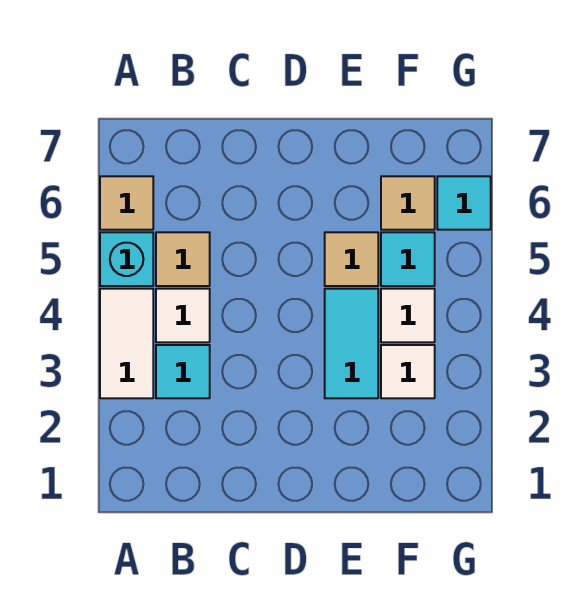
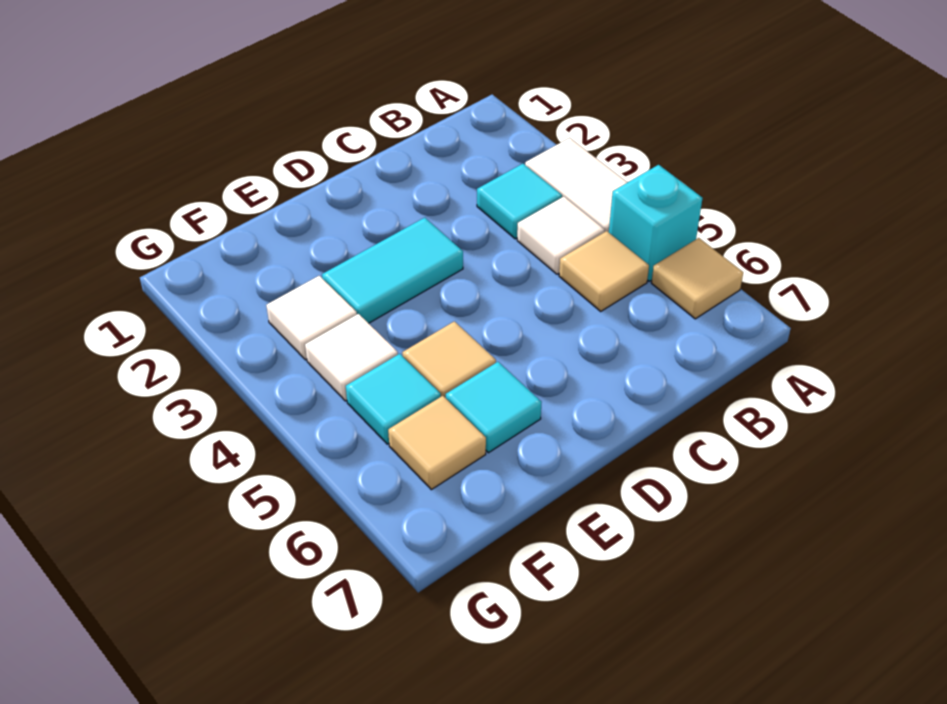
cyan 1x2 tile [325,289,378,398] -> cyan 1x2 tile turned to [322,218,463,323]
cyan 1x1 tile [437,176,491,230] -> cyan 1x1 tile moved to [446,362,541,453]

